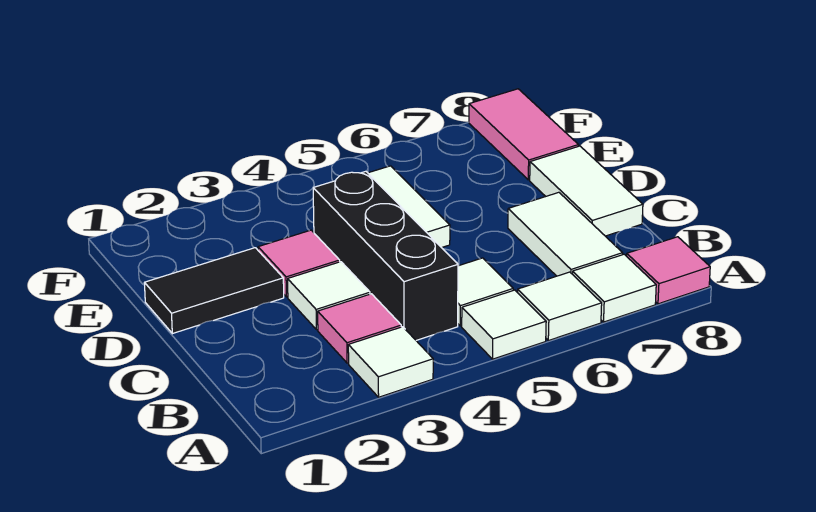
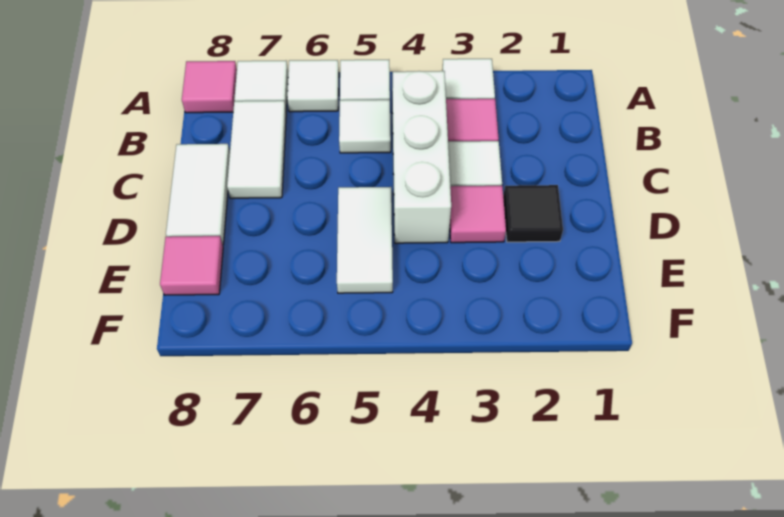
black 1x3 brick [313,171,458,340] -> white 1x3 brick [392,71,451,243]
black 1x2 tile [144,248,284,334] -> black 1x1 tile [503,185,563,242]
pink 1x2 tile [469,89,578,180] -> pink 1x1 tile [160,236,223,295]

